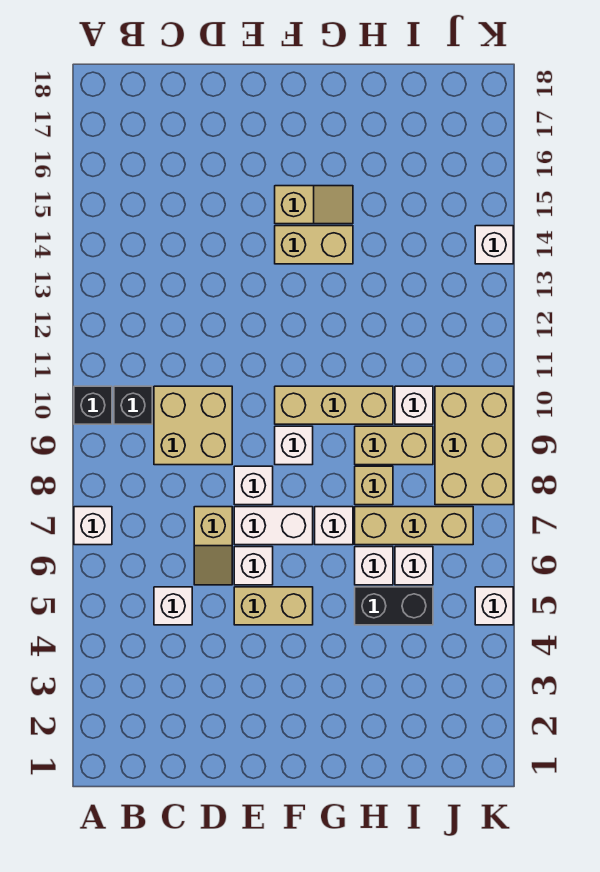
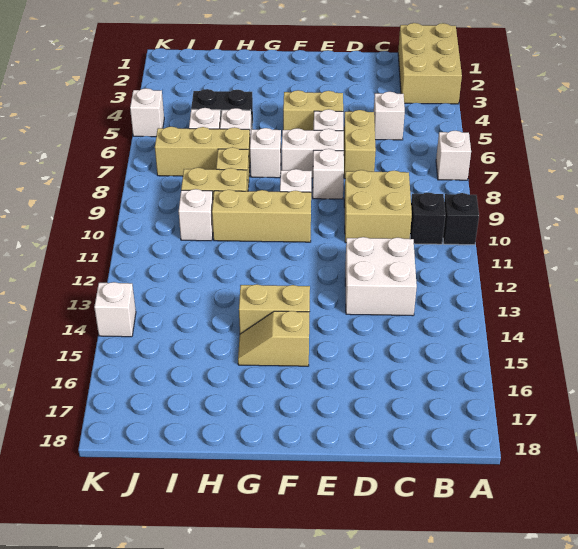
none -> white 2x2 brick [345,237,417,316]
tan 1x2 slope [194,507,232,585] -> tan 1x2 brick [344,110,376,179]
tan 2x3 brick [435,386,513,505] -> tan 2x3 brick moved to [398,23,462,104]

